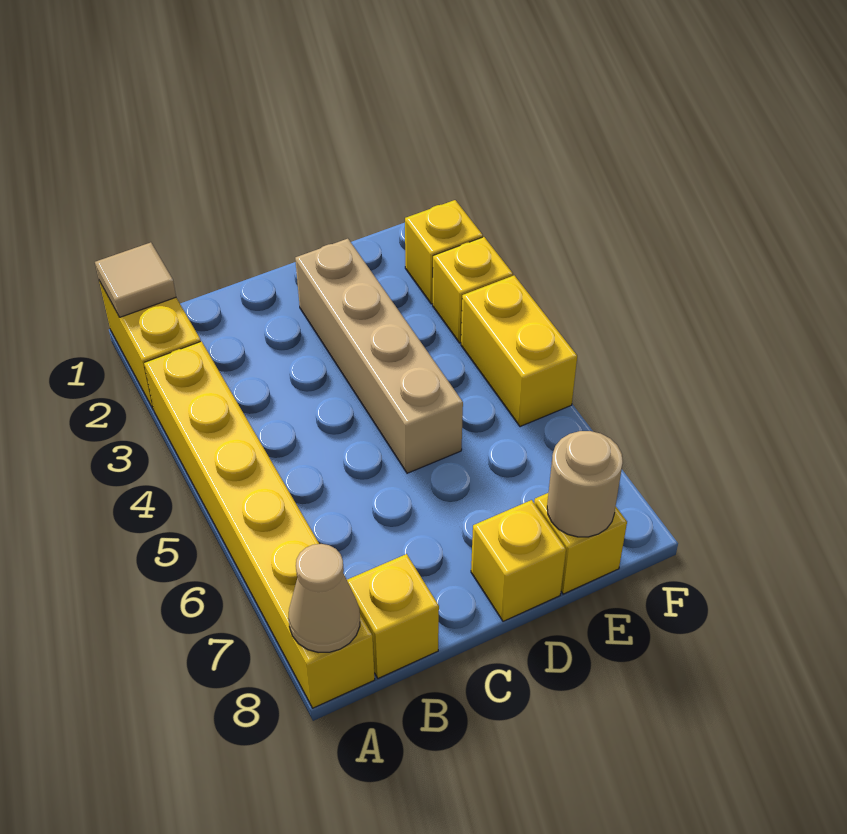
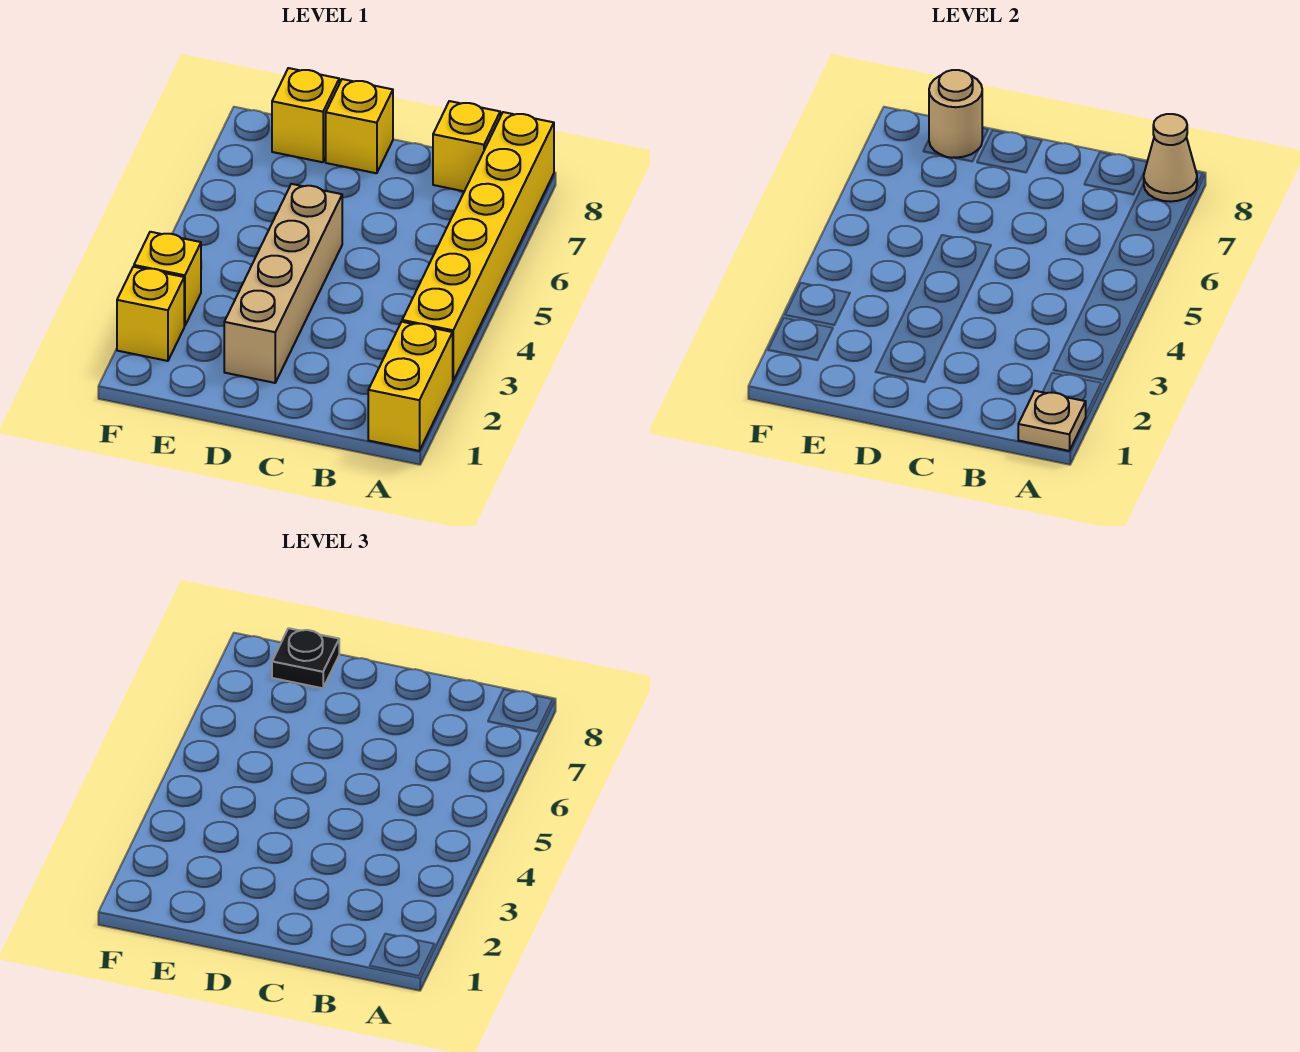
tan 1x1 tile [95,242,176,317] -> tan 1x1 plate [1018,391,1086,451]
none -> black 1x1 plate [272,628,339,688]
yellow 1x2 brick [461,276,577,427] -> none

